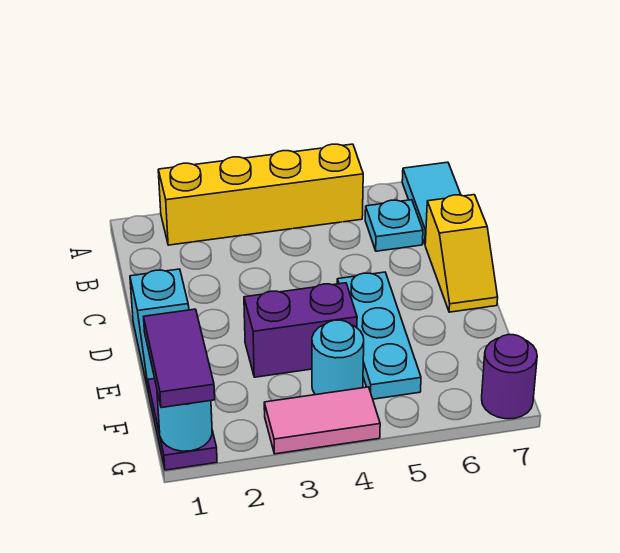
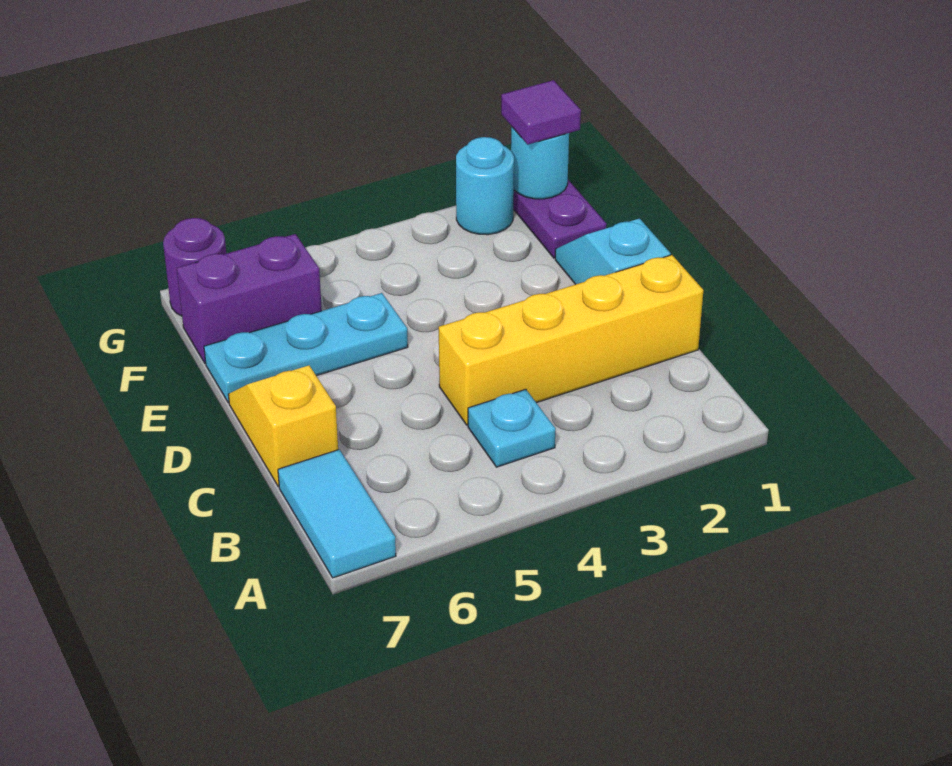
yellow 1x4 brick [158,144,363,245] -> yellow 1x4 brick moved to [439,255,703,425]
cyan 1x1 plate [365,200,423,251] -> cyan 1x1 plate moved to [468,389,555,467]
cyan 1x3 plate [337,272,421,399] -> cyan 1x3 plate turned to [204,293,408,403]
purple 1x2 brick [244,283,357,377] -> purple 1x2 brick moved to [177,234,322,364]
purple 1x2 tile [144,309,215,408] -> purple 1x1 tile [501,80,581,144]
cyan 1x1 round brick [312,320,364,395] -> cyan 1x1 round brick moved to [456,137,514,235]
pink 1x2 tile [264,387,380,454] -> none

